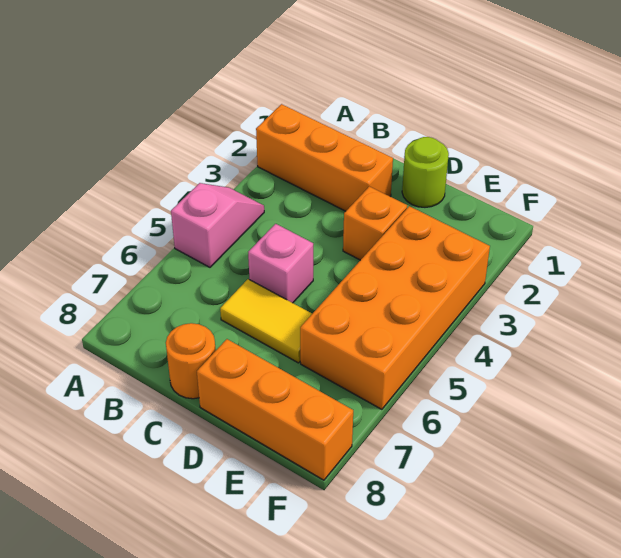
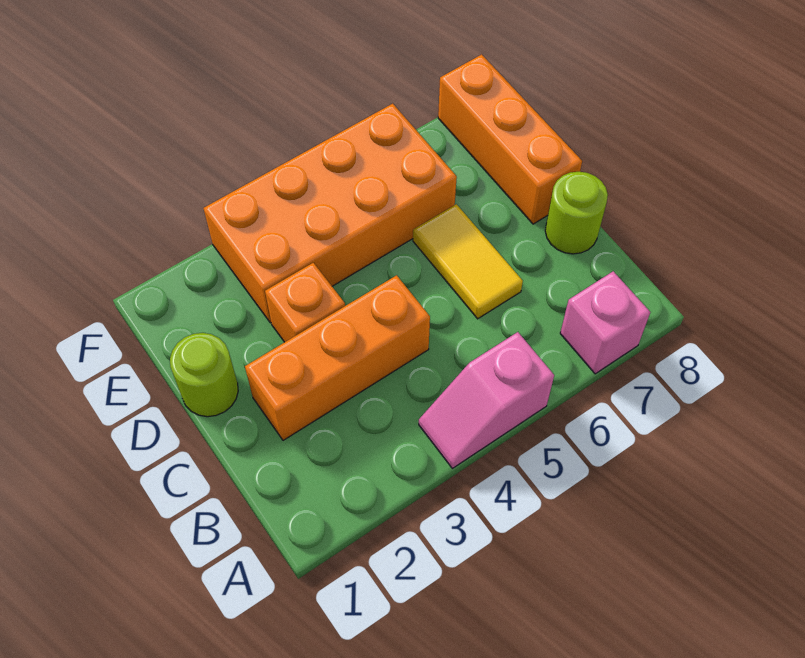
orange 1x3 brick [256,104,393,211] -> orange 1x3 brick turned to [245,275,430,440]
pink 1x1 brick [248,224,313,303] -> pink 1x1 brick moved to [560,271,650,374]
orange 1x1 round brick [166,323,216,399] -> lime 1x1 round brick [545,172,608,254]

